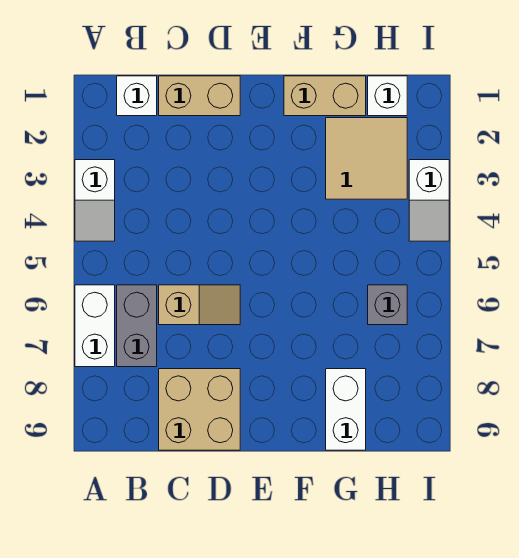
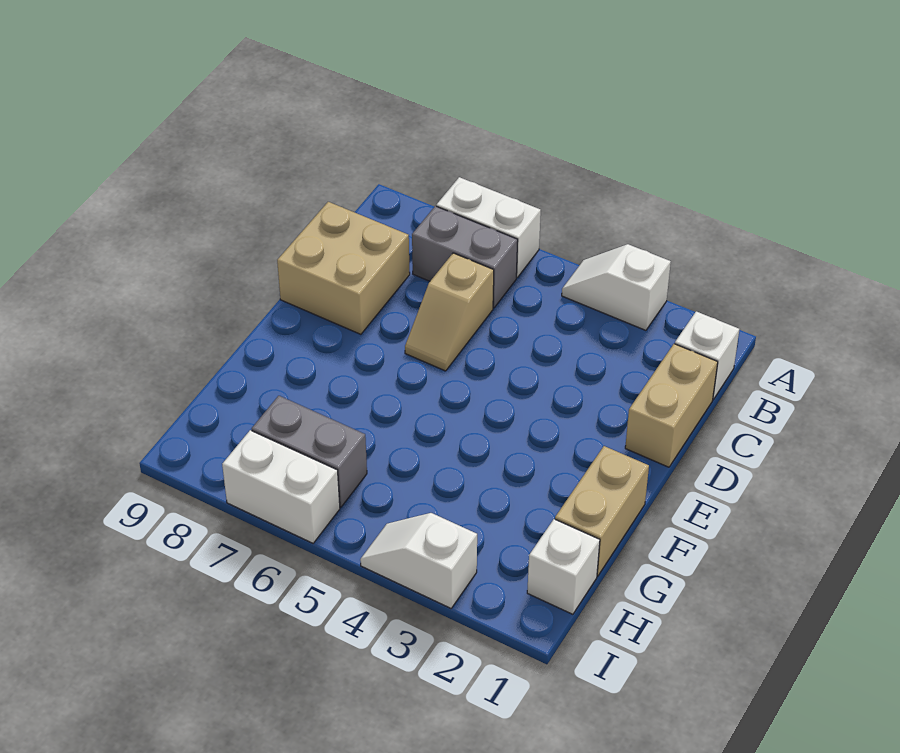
tan 2x2 tile [326,118,407,199] -> none
white 1x2 brick [326,369,366,450] -> white 1x2 brick moved to [222,430,340,543]
grey 1x1 brick [368,285,407,325] -> grey 1x2 brick [252,396,367,507]

